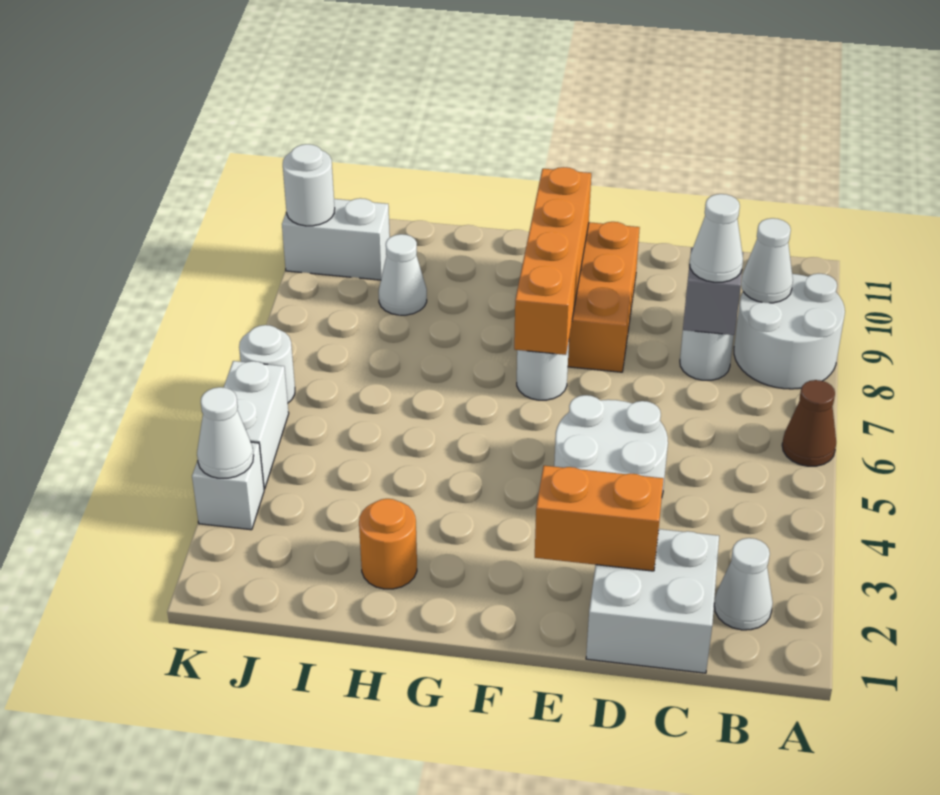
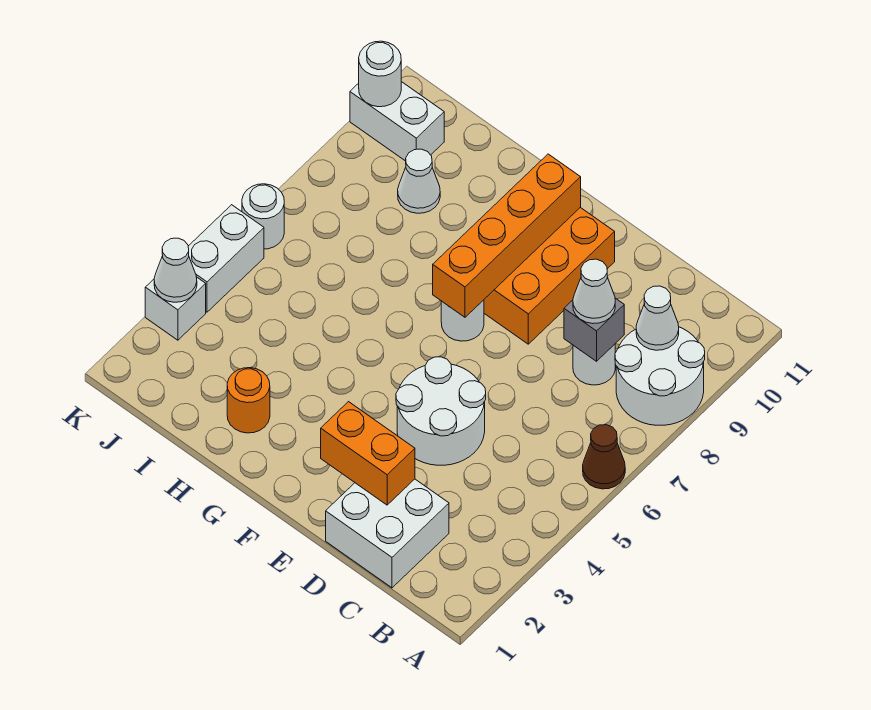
white 1x1 cone [714,538,773,630] -> none

